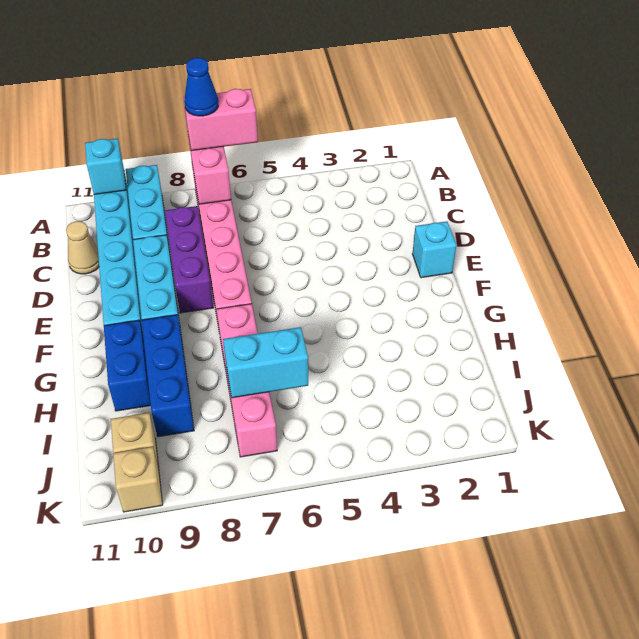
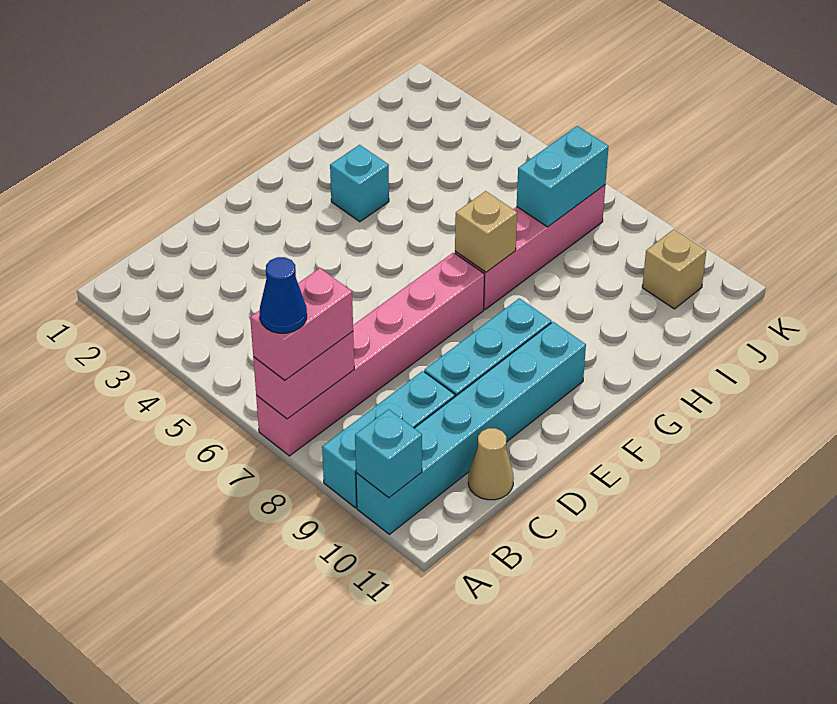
pink 1x2 brick [183,89,258,151] -> pink 1x2 brick turned to [250,268,353,380]
purple 1x3 brick [165,206,213,313] -> none
cyan 1x1 brick [413,222,456,278] -> cyan 1x1 brick moved to [330,145,389,222]
blue 1x3 brick [142,315,194,437] -> none
blue 1x2 brick [104,320,151,411] -> none
cyan 1x2 brick [223,327,308,398] -> cyan 1x2 brick turned to [517,126,609,227]
tan 1x1 brick [113,447,163,512] -> tan 1x1 brick moved to [455,191,517,272]

